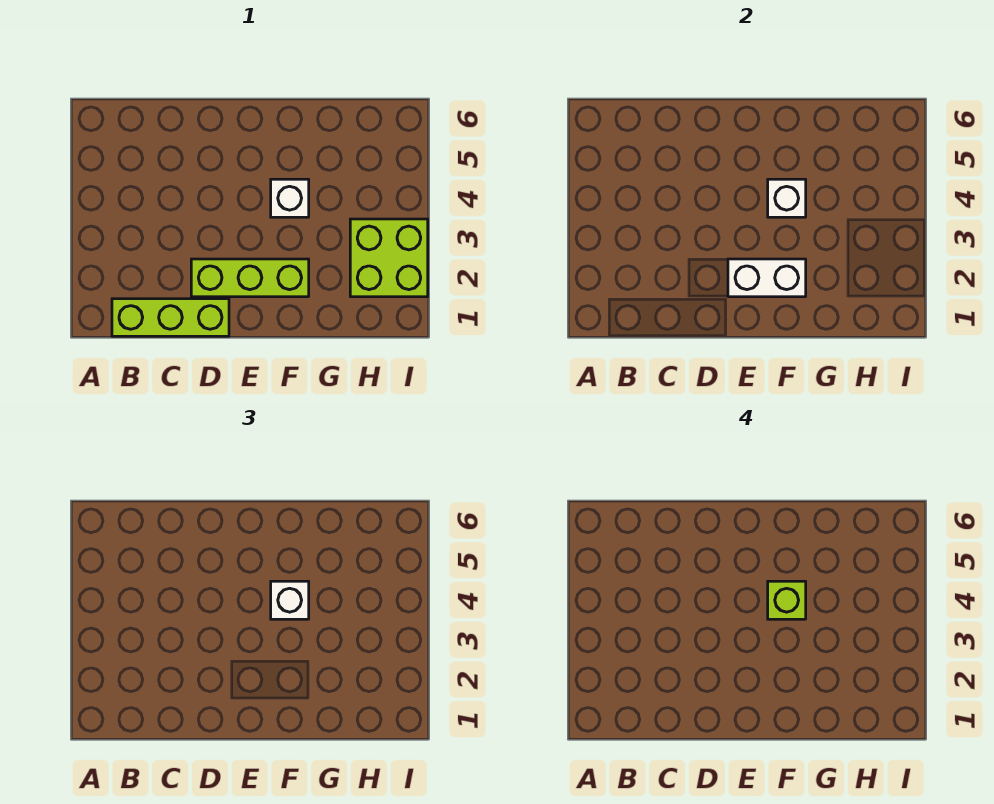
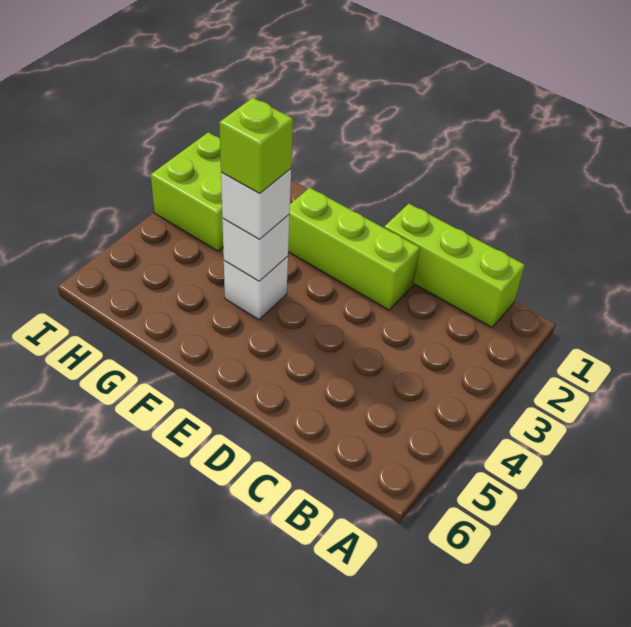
white 1x2 brick [728,259,806,297] -> none

